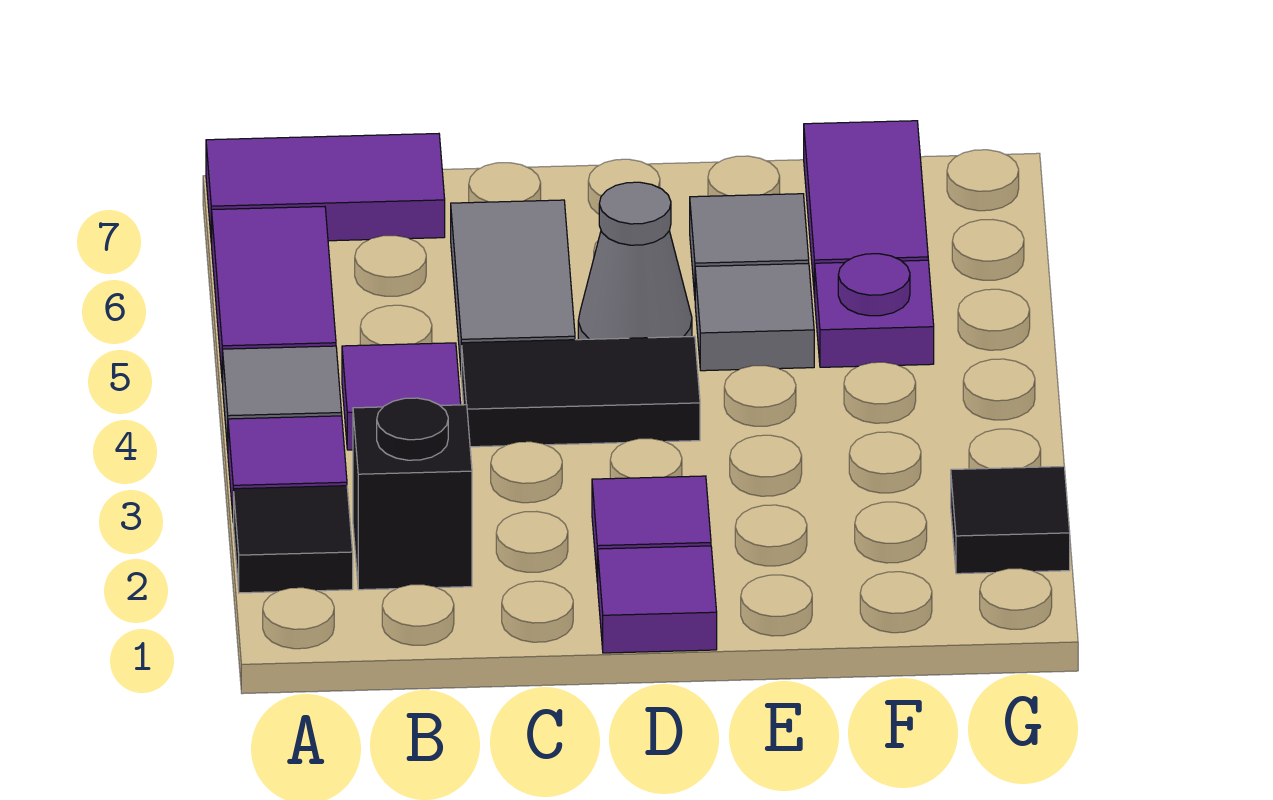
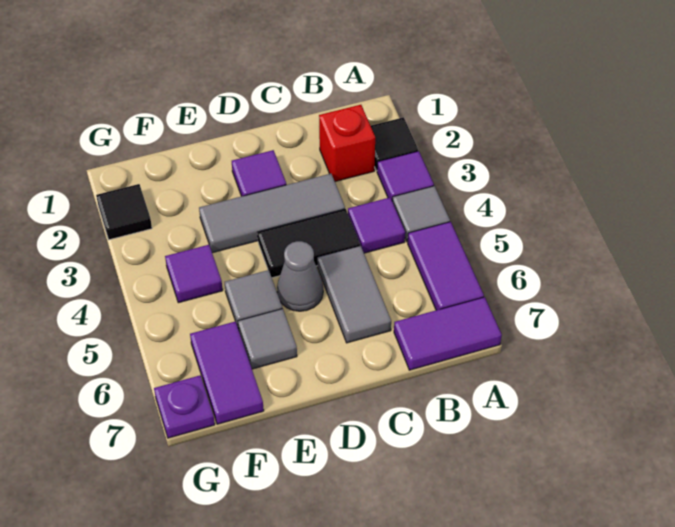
black 1x1 brick [353,398,472,590] -> red 1x1 brick [319,105,375,182]
none -> grey 1x3 tile [199,174,345,253]
purple 1x1 tile [598,546,717,653] -> purple 1x1 tile moved to [165,245,223,303]
purple 1x1 plate [815,254,934,367] -> purple 1x1 plate moved to [154,375,215,438]

